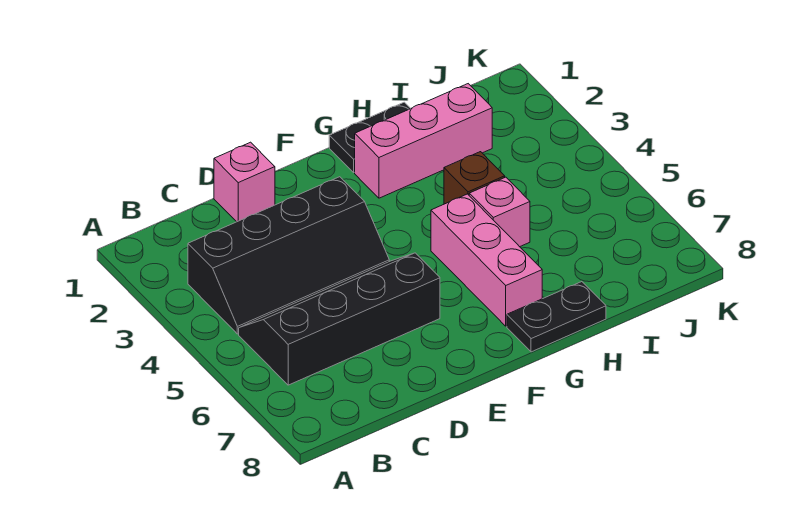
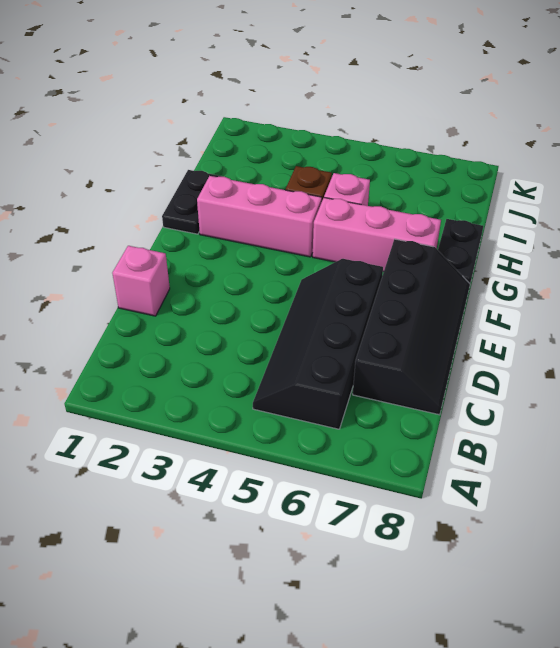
black 2x4 slope [188,177,389,334] -> black 2x4 slope moved to [353,239,470,415]
pink 1x3 brick [355,84,492,198] -> pink 1x3 brick turned to [197,176,322,257]

